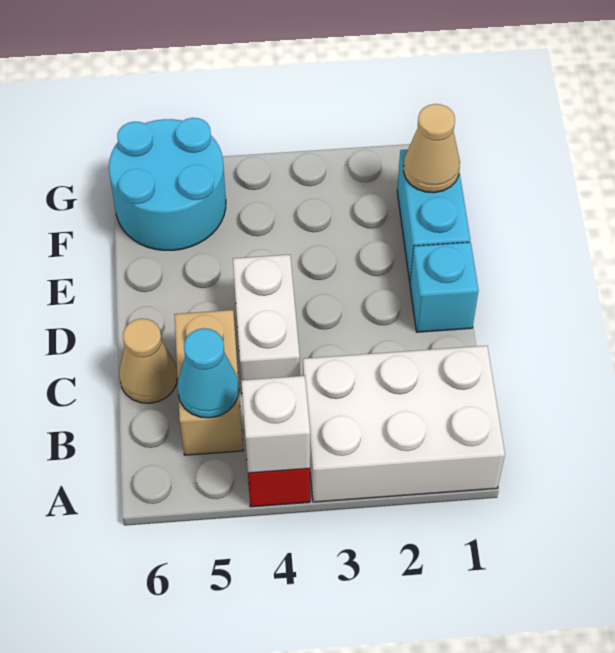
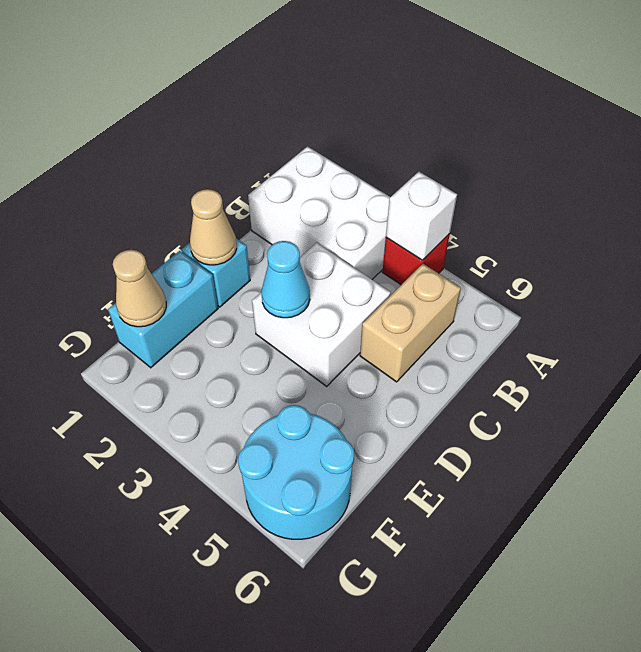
cyan 1x1 cone [177,328,239,418] -> cyan 1x1 cone moved to [262,241,310,318]
white 1x2 brick [233,255,300,383] -> white 2x2 brick [252,243,391,386]
tan 1x1 cone [119,319,177,403] -> tan 1x1 cone moved to [190,189,237,265]

